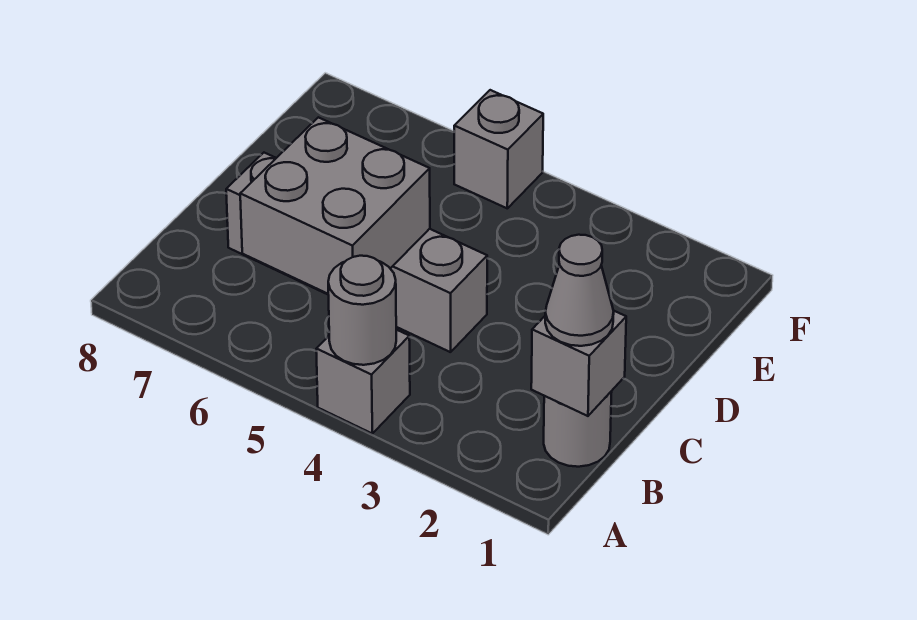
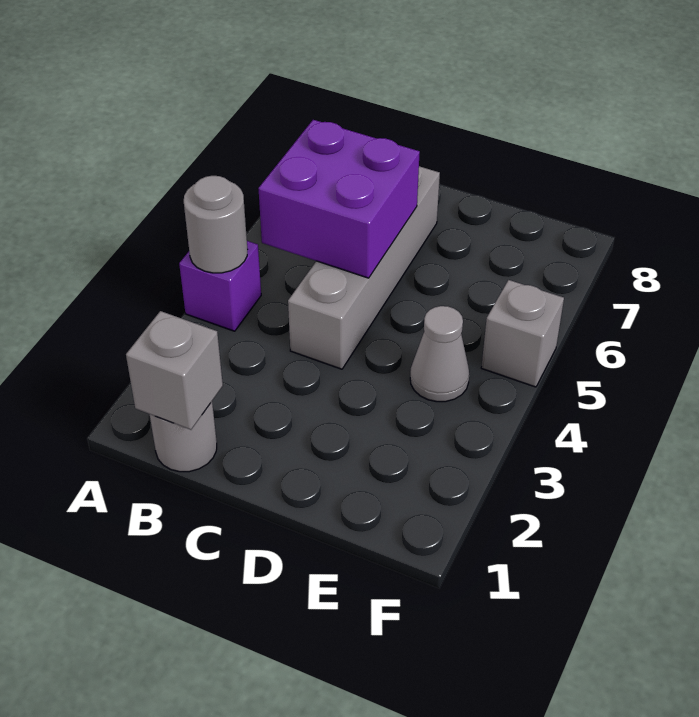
grey 1x1 brick [316,330,410,433] -> purple 1x1 brick [179,241,261,331]
grey 1x1 cone [545,235,614,346] -> grey 1x1 cone moved to [410,306,469,402]
grey 2x2 brick [240,117,430,294] -> purple 2x2 brick [258,120,420,278]

